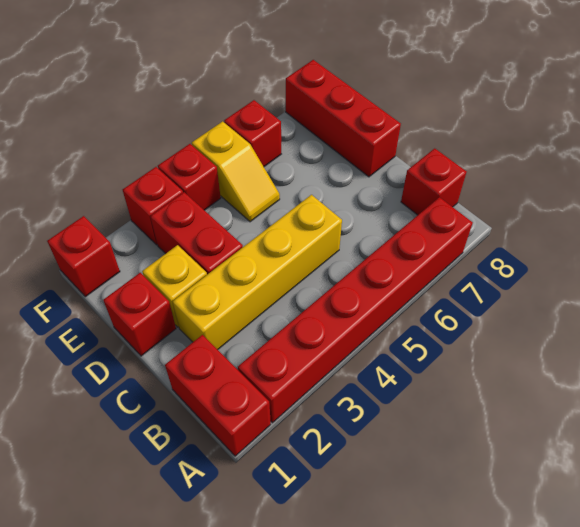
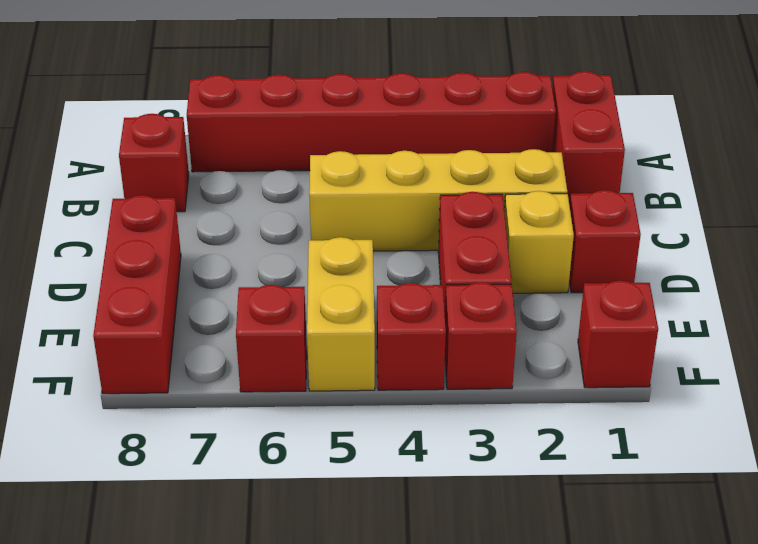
yellow 1x2 slope [192,121,280,222] -> yellow 1x2 brick [307,237,375,391]

